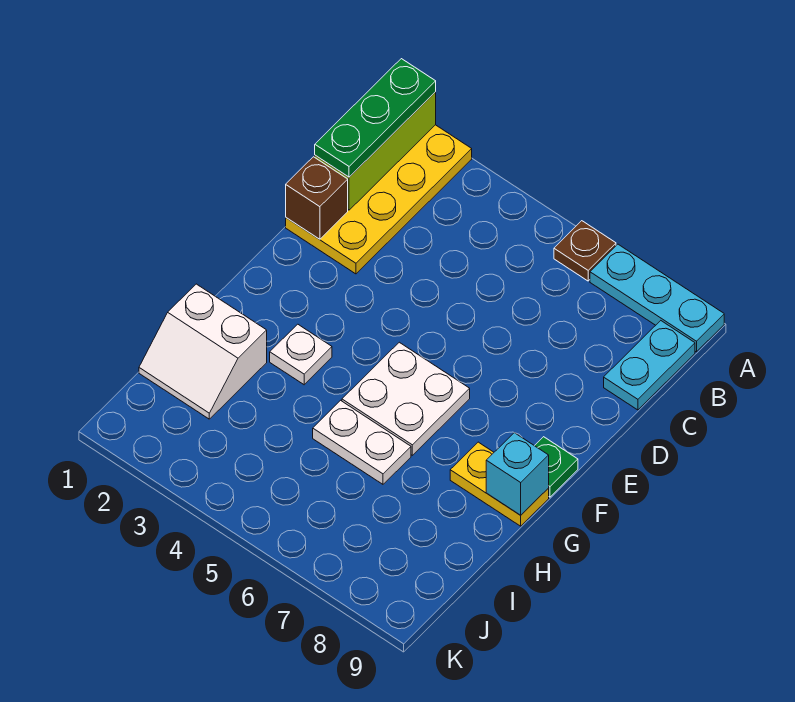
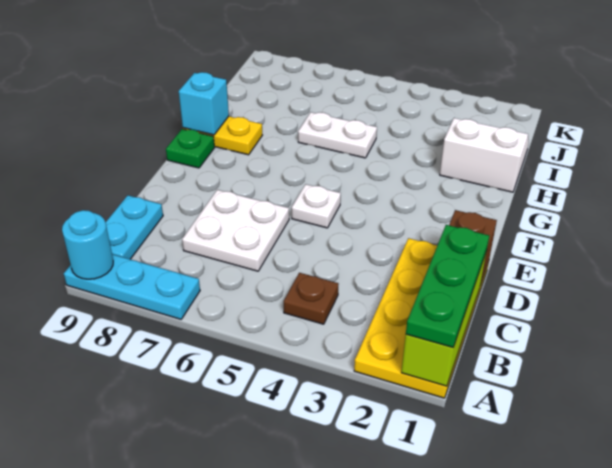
brown 1x1 plate [554,221,616,281] -> brown 1x1 plate moved to [284,273,339,324]
none -> cyan 1x1 round brick [62,210,113,279]
white 2x2 plate [342,342,470,455] -> white 2x2 plate moved to [182,190,289,271]
white 1x1 plate [270,324,332,385] -> white 1x1 plate moved to [292,184,341,228]

